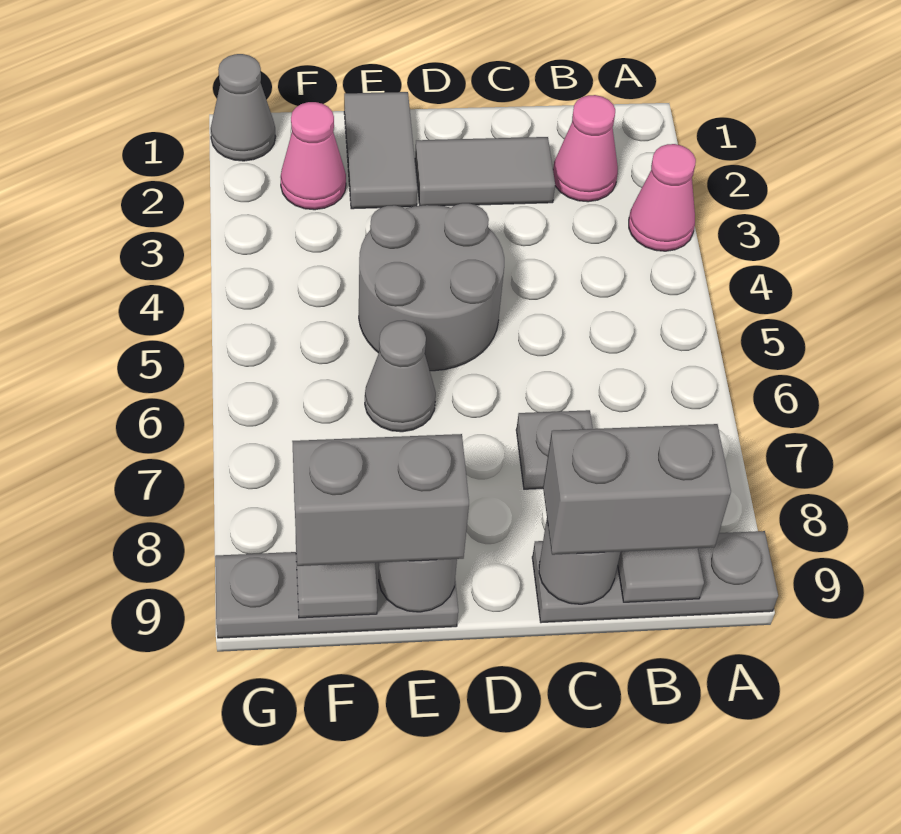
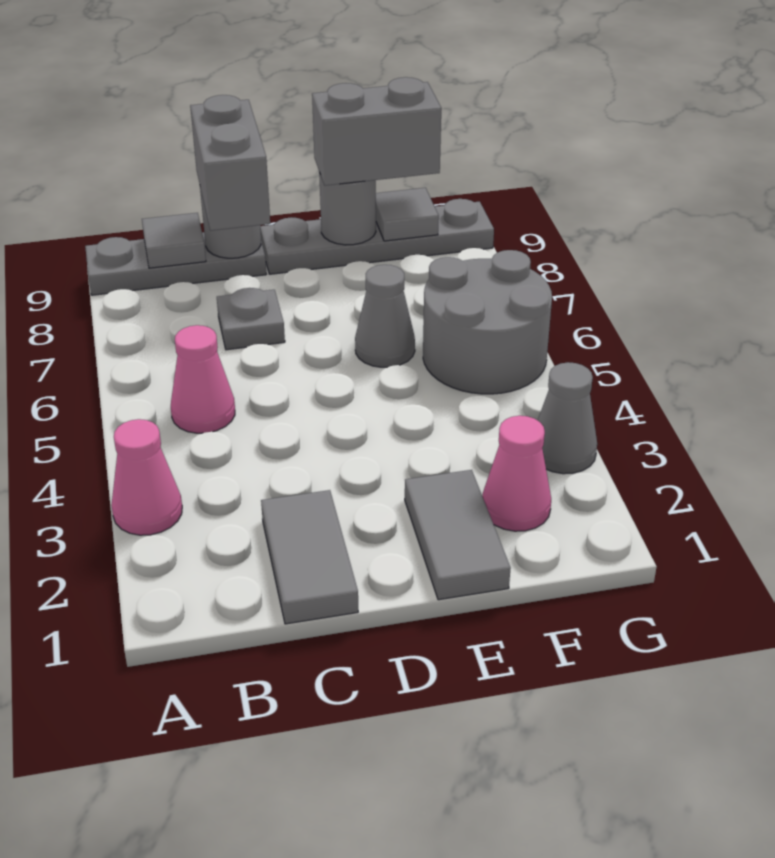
pink 1x1 cone [553,95,618,202] -> pink 1x1 cone moved to [171,325,235,433]
grey 1x2 brick [543,424,731,555] -> grey 1x2 brick turned to [190,95,270,231]
grey 1x2 tile [415,137,555,206] -> grey 1x2 tile turned to [261,490,358,624]
grey 2x2 round brick [359,203,504,371] -> grey 2x2 round brick moved to [423,250,552,394]
grey 1x3 plate [215,552,458,638] -> grey 1x4 plate [260,199,494,274]
grey 1x1 cone [211,54,275,161] -> grey 1x1 cone moved to [538,362,597,474]

